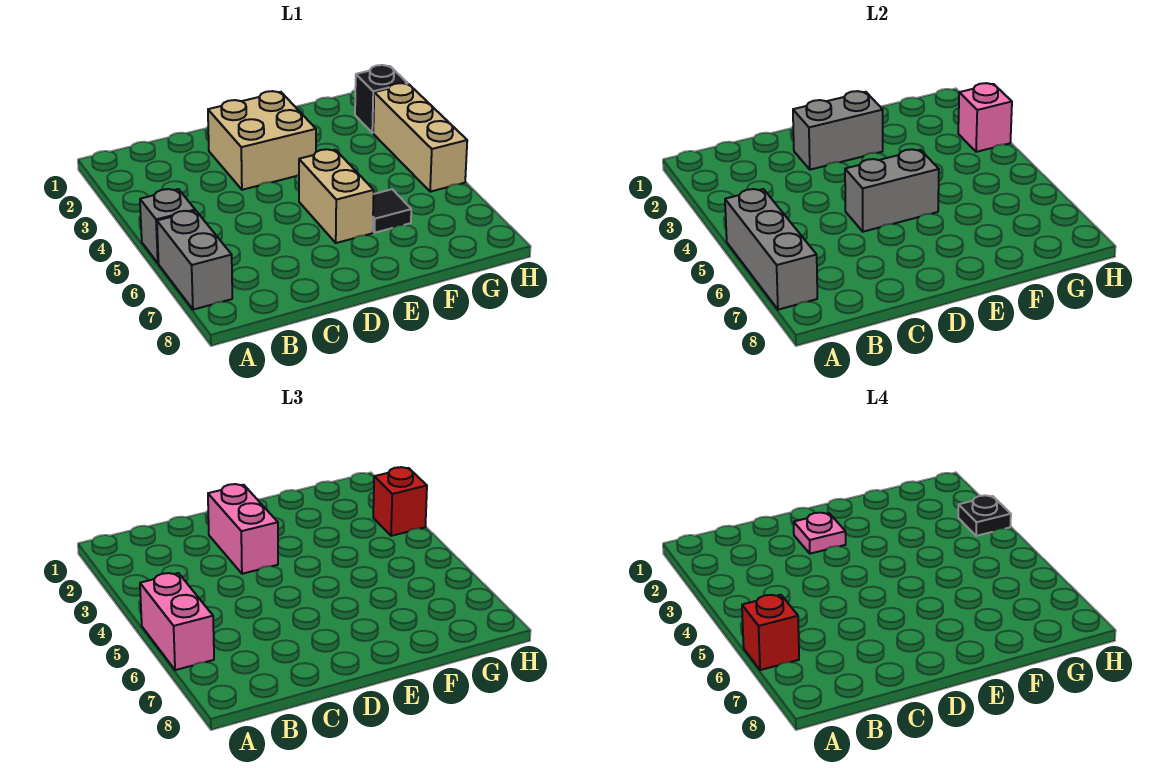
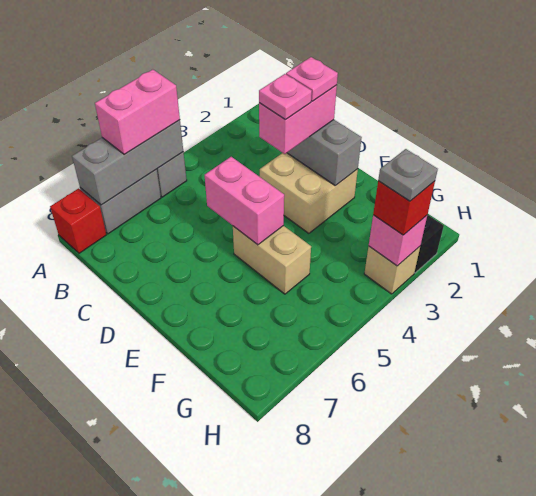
red 1x1 brick [742,595,799,670] -> red 1x1 brick moved to [50,189,106,253]
none -> pink 1x1 plate [259,74,312,119]
grey 1x2 brick [845,149,939,232] -> pink 1x2 brick [205,157,284,245]
tan 1x2 brick [299,149,374,243] -> tan 1x2 brick turned to [233,226,311,294]
black 1x1 tile [373,189,411,233] -> none
tan 1x3 brick [373,83,467,192] -> tan 1x1 brick [364,246,420,294]
black 1x1 plate [958,495,1011,536] -> grey 1x1 plate [378,149,438,201]

